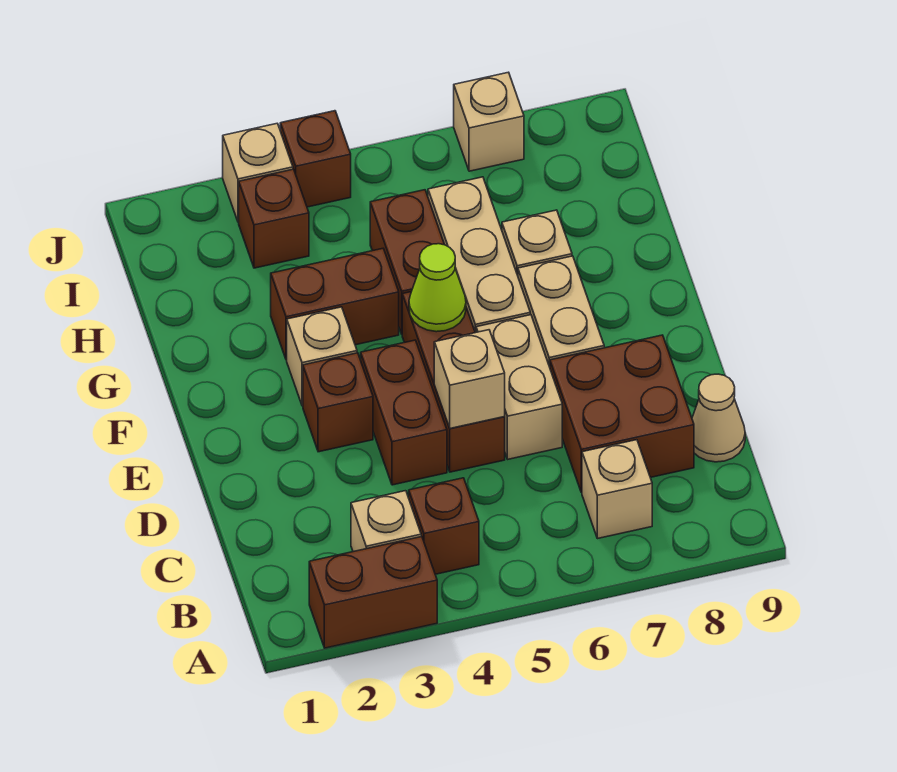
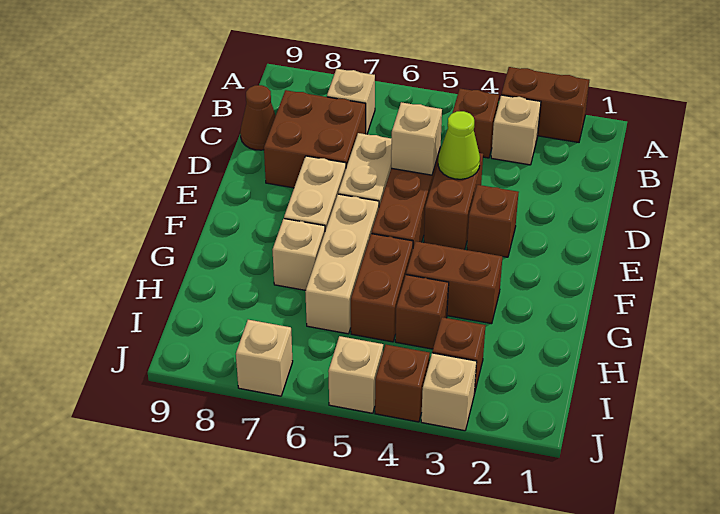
tan 1x1 cone [692,374,745,462] -> brown 1x1 cone [240,85,276,150]
tan 1x1 brick [287,307,357,406] -> tan 1x1 brick moved to [328,336,383,413]
lime 1x1 cone [409,244,466,332] -> lime 1x1 cone moved to [438,111,480,179]
none -> brown 1x1 brick [395,275,449,349]

